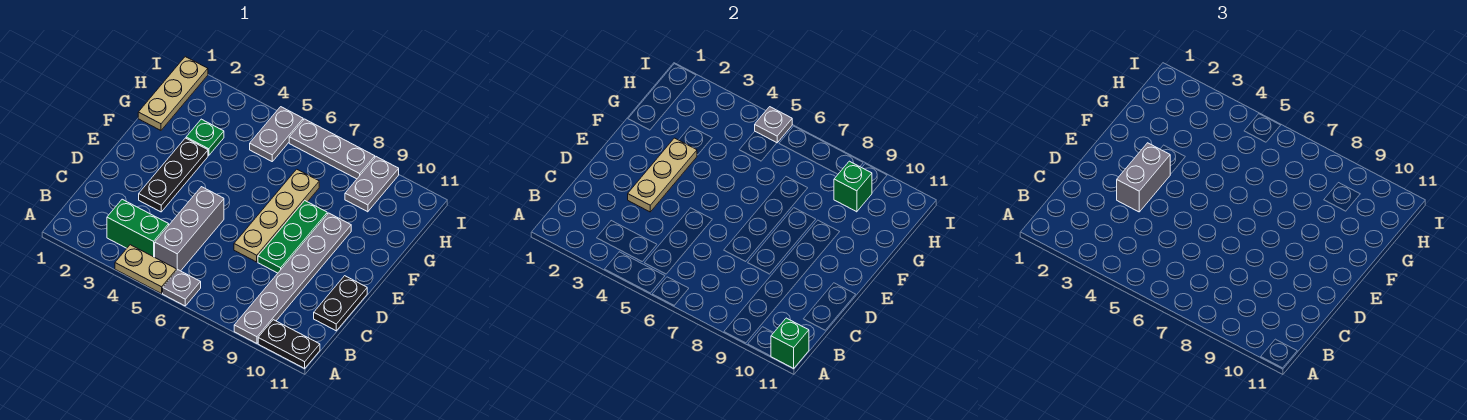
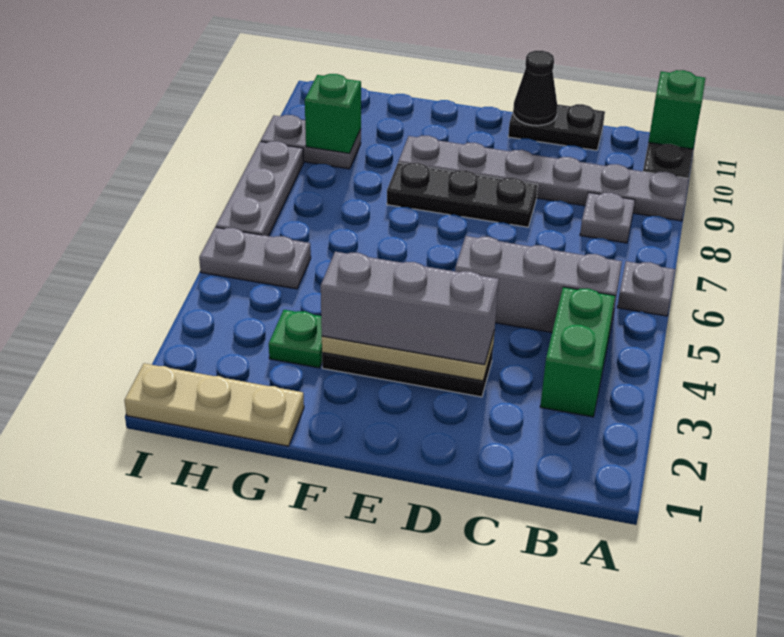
tan 1x2 plate [115,245,177,294] -> none
grey 1x2 brick [1117,143,1170,212] -> grey 1x3 brick [321,252,499,365]
tan 1x4 plate [234,169,319,262] -> none
green 1x3 plate [258,201,327,273] -> black 1x3 plate [387,163,538,227]
none -> black 1x1 cone [513,51,557,126]
grey 1x1 plate [755,107,792,143] -> grey 1x1 plate moved to [580,193,635,243]

